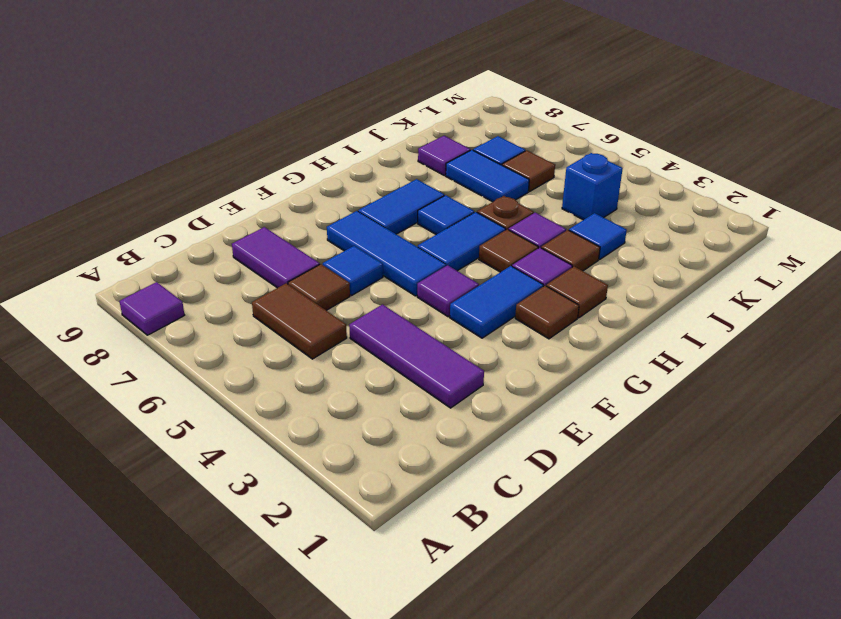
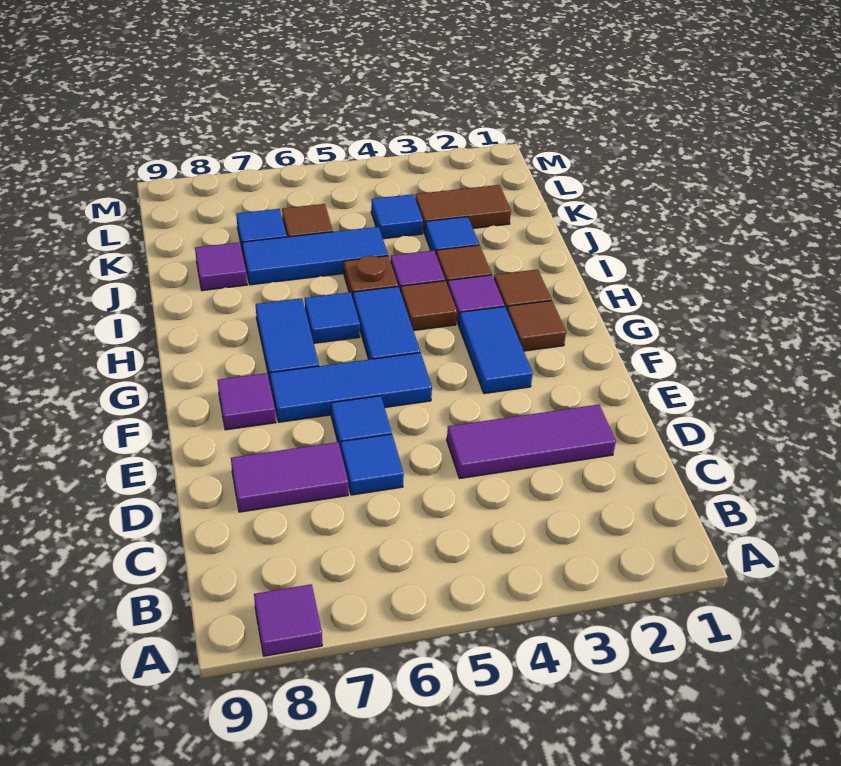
brown 1x2 tile [252,283,347,359] -> brown 1x2 tile moved to [415,185,511,234]
brown 1x1 tile [288,264,350,310] -> blue 1x1 tile [341,434,404,495]
purple 1x1 tile [417,265,479,317] -> purple 1x1 tile moved to [218,373,276,430]
blue 1x2 tile [446,150,529,202] -> blue 1x3 tile [242,227,388,285]
blue 1x1 brick [562,153,623,220] -> blue 1x1 tile [371,194,423,239]

